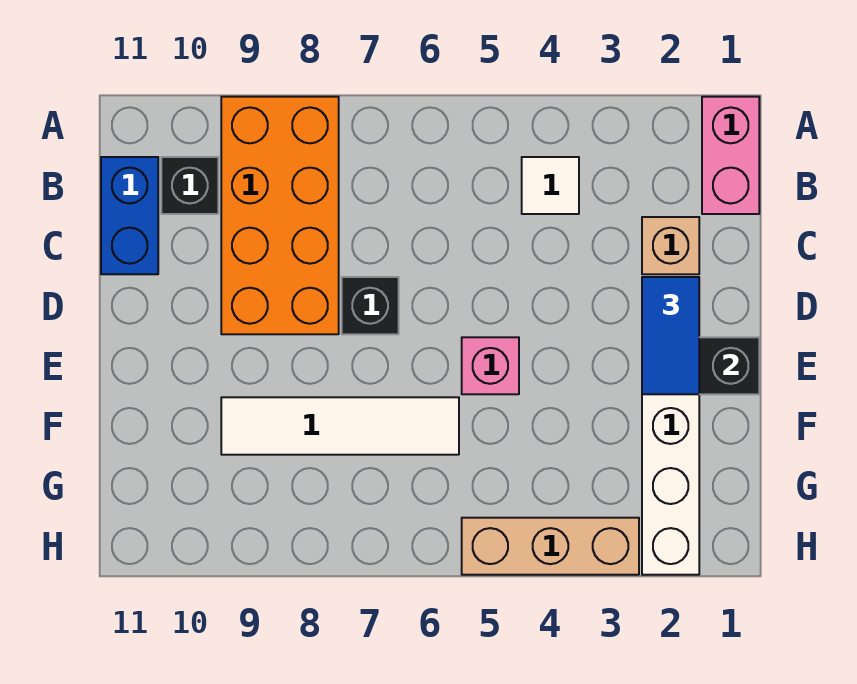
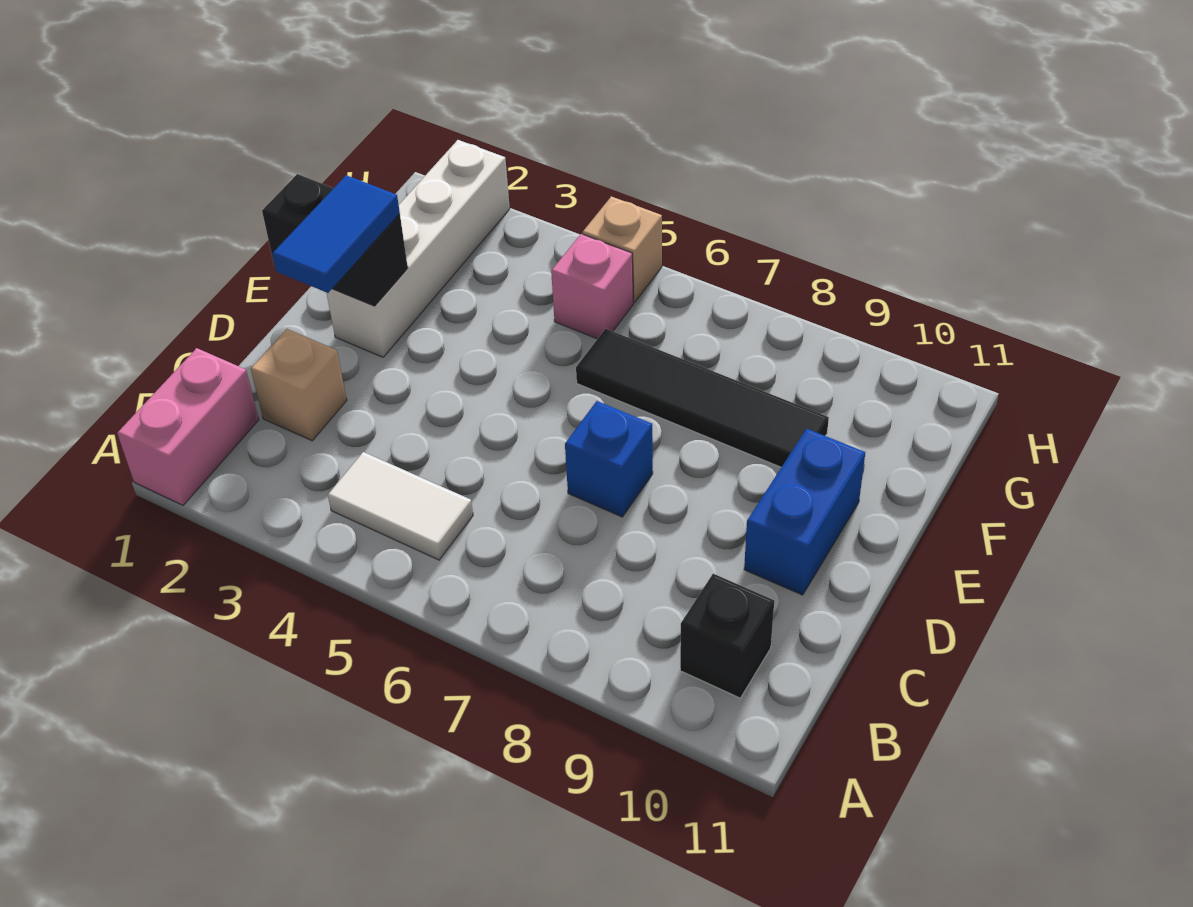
orange 2x4 brick [221,97,339,334] -> none
white 1x1 tile [522,157,579,214] -> white 1x2 tile [328,452,473,560]
blue 1x2 brick [101,157,158,274] -> blue 1x2 brick moved to [744,429,865,595]
black 1x1 brick [342,277,399,334] -> blue 1x1 brick [565,401,653,517]
pink 1x1 brick [462,337,519,394] -> pink 1x1 brick moved to [551,234,633,339]
white 1x4 tile [221,397,459,455] -> black 1x4 tile [576,329,829,467]
tan 1x3 brick [462,518,639,575] -> tan 1x1 brick [582,196,662,303]

